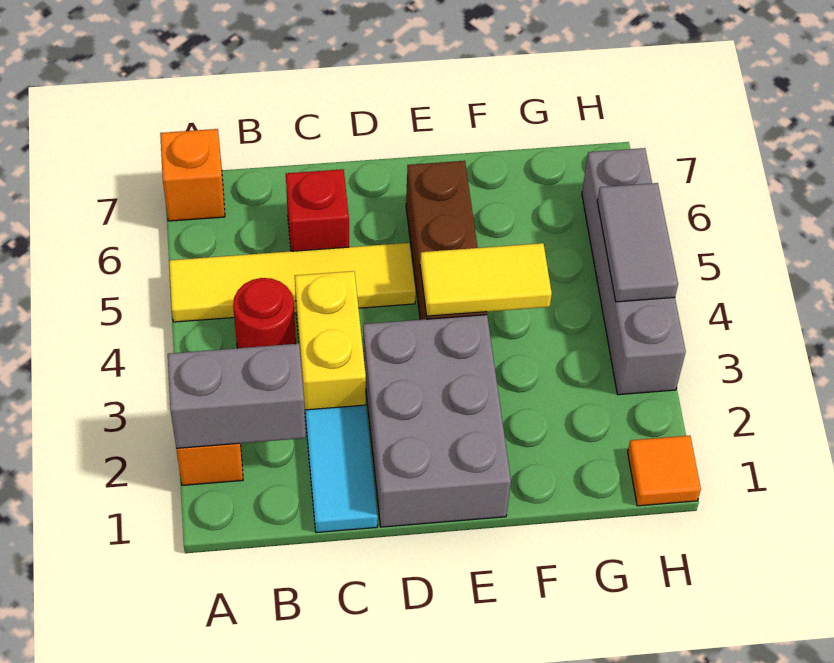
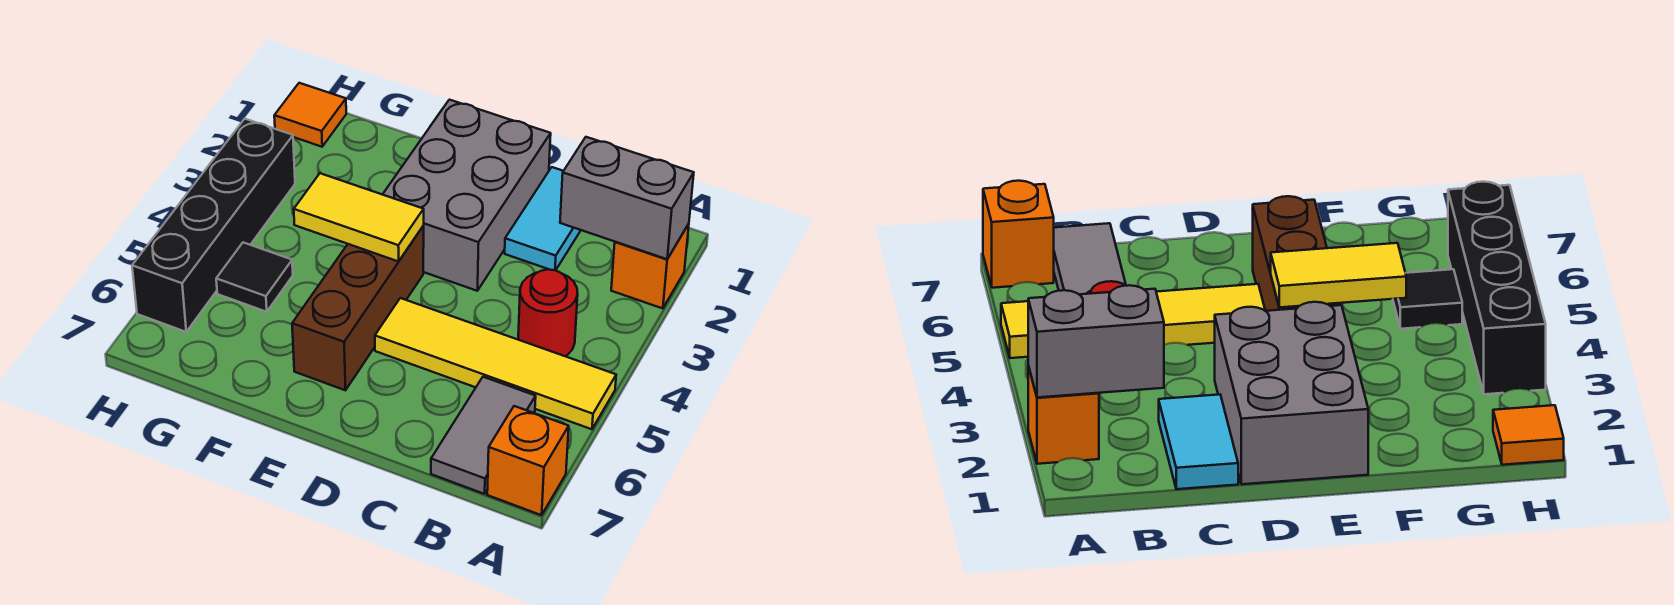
yellow 1x2 brick [295,271,366,418] -> none
red 1x1 brick [286,169,349,251] -> none
none -> black 1x1 tile [216,242,293,312]
grey 1x4 brick [582,148,686,395] -> black 1x4 brick [132,119,295,332]
grey 1x2 tile [597,183,678,302] -> grey 1x2 tile moved to [431,377,536,494]

